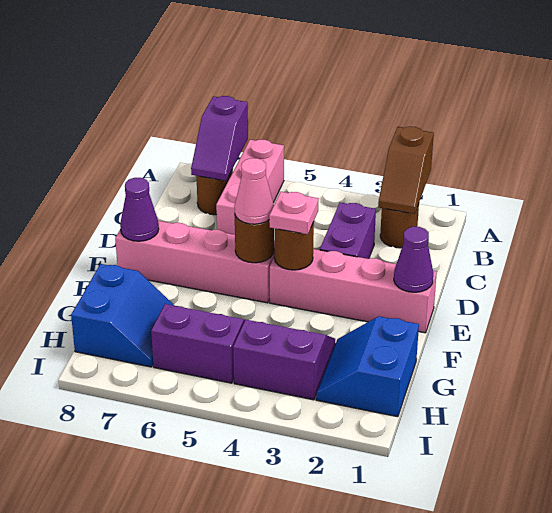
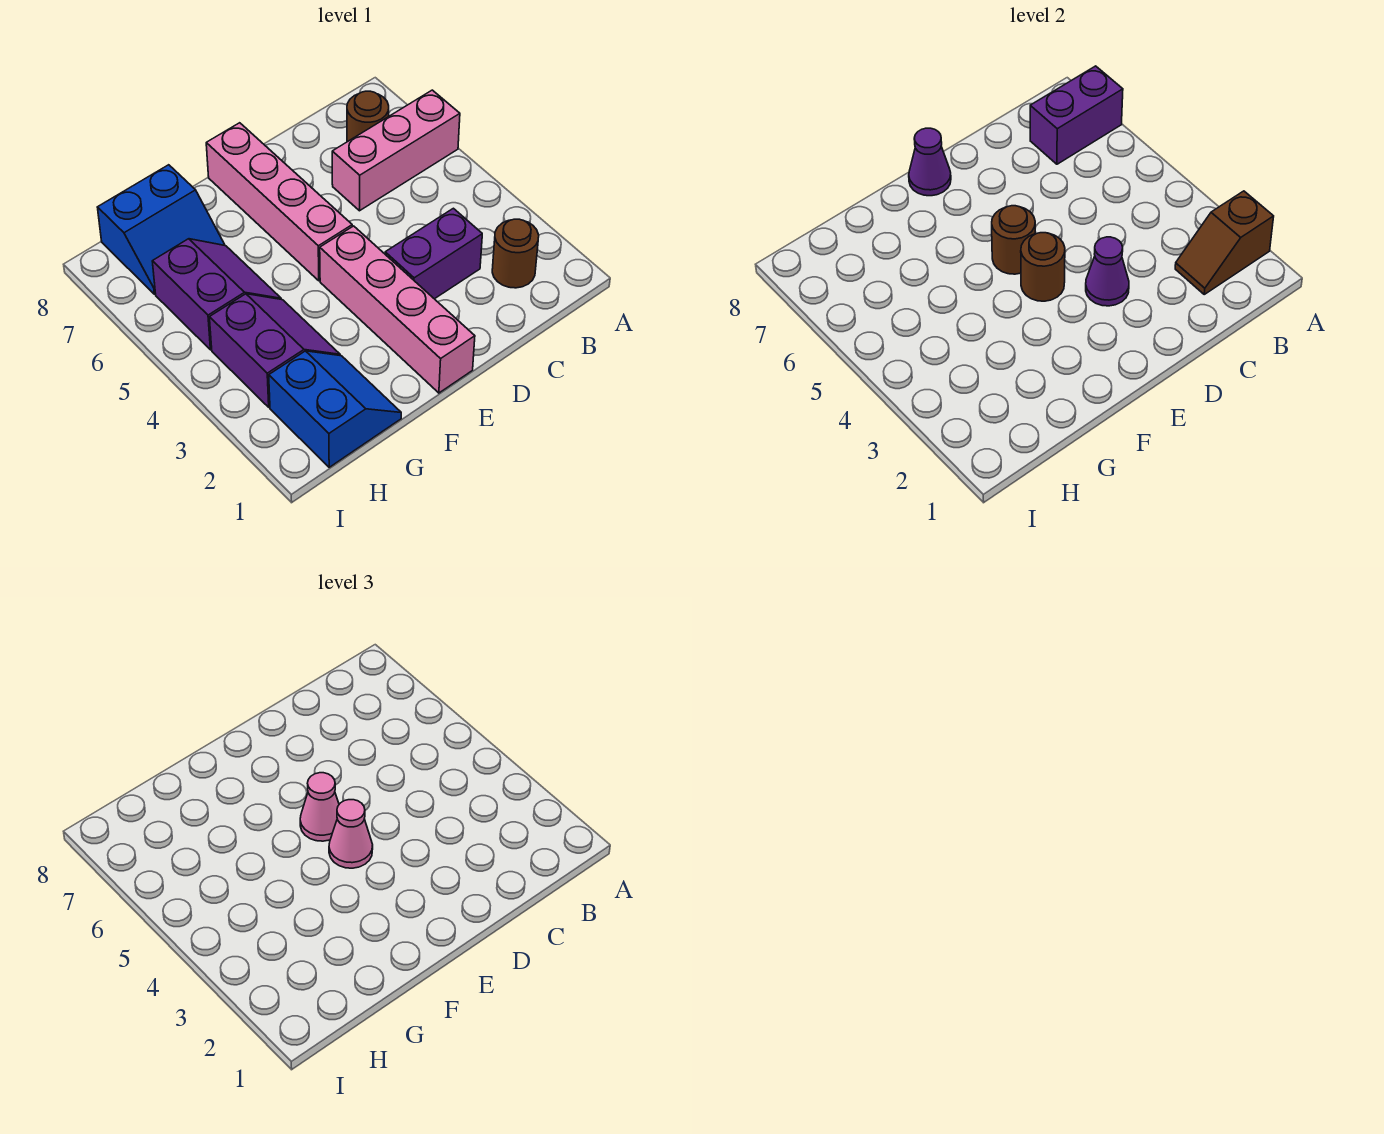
purple 1x2 slope [191,96,248,181] -> purple 1x2 brick [1030,66,1123,164]
purple 1x1 cone [394,227,433,292] -> purple 1x1 cone moved to [1086,237,1129,306]
pink 1x1 plate [269,192,319,234] -> pink 1x1 cone [329,800,373,868]
blue 2x2 slope [316,316,419,417] -> blue 2x2 slope turned to [269,351,401,467]

